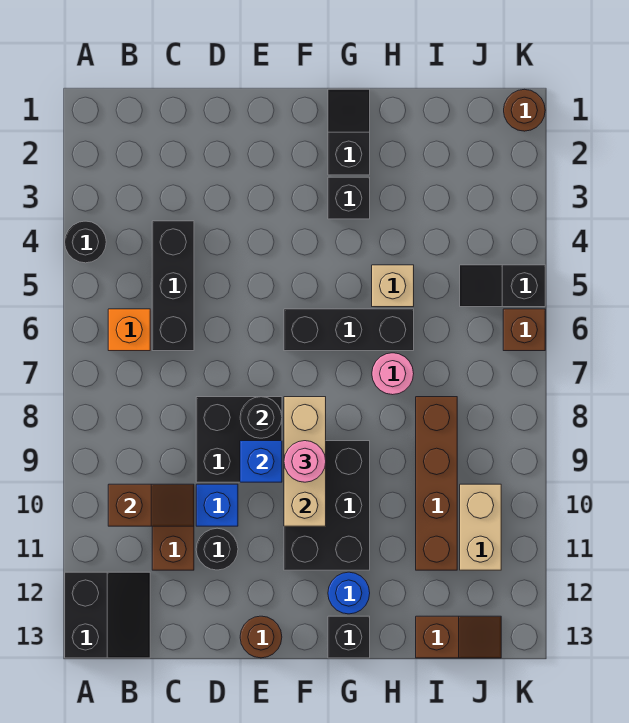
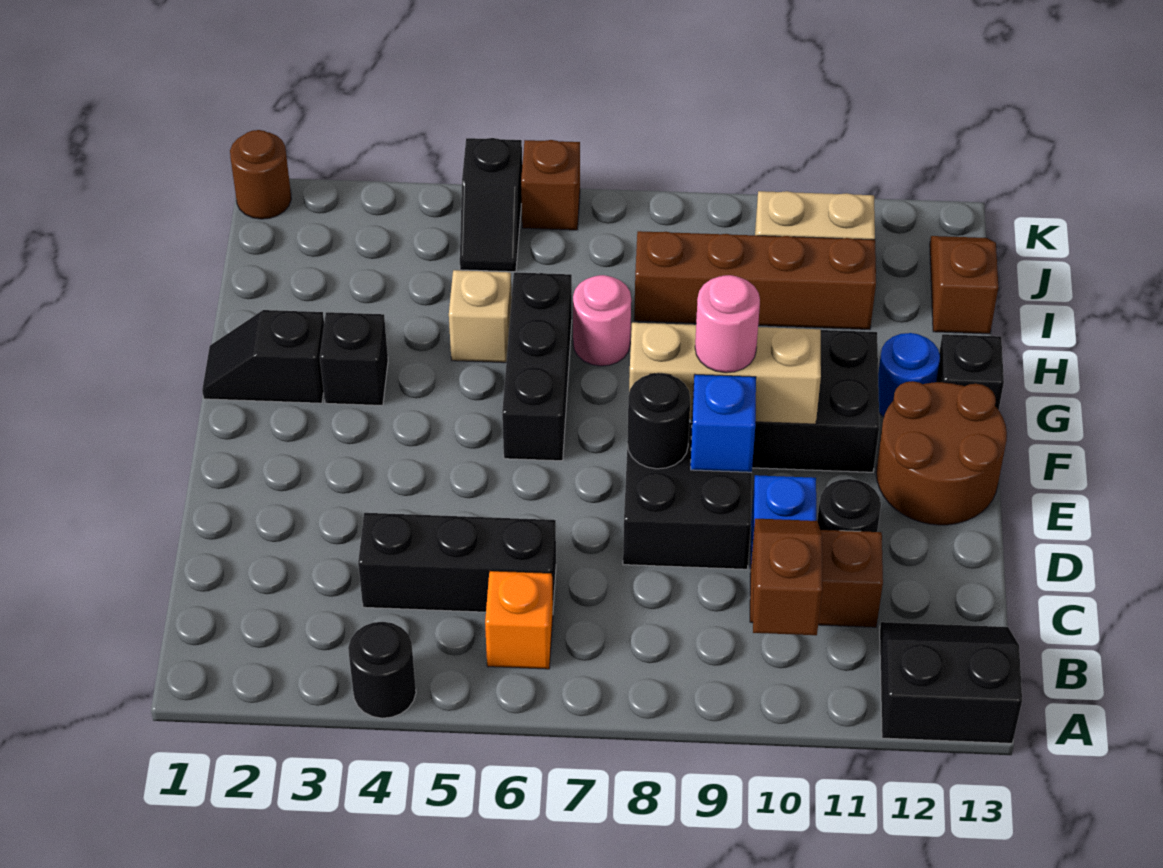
brown 1x1 round brick [240,616,282,658] -> brown 2x2 round brick [876,381,1007,525]

